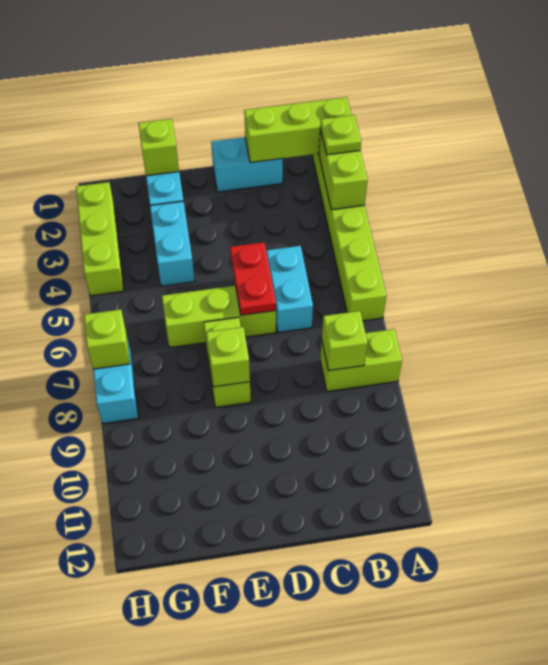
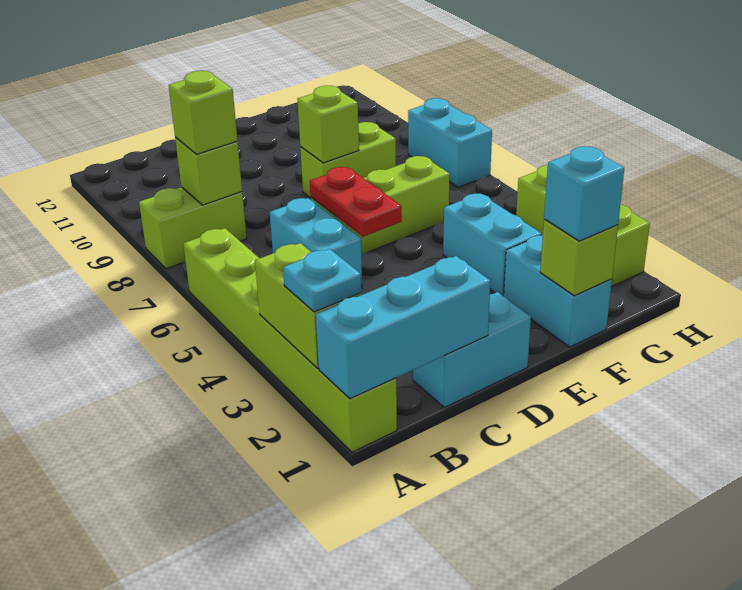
lime 1x3 brick [244,97,351,163] -> cyan 1x3 brick [316,256,490,399]
lime 1x1 plate [320,115,361,155] -> cyan 1x1 plate [283,249,361,312]
lime 1x2 brick [204,317,251,407] -> lime 1x2 brick turned to [300,122,396,197]
none -> cyan 1x1 brick [544,146,624,241]
lime 1x1 brick [84,309,130,369] -> lime 1x1 brick moved to [169,71,237,154]

